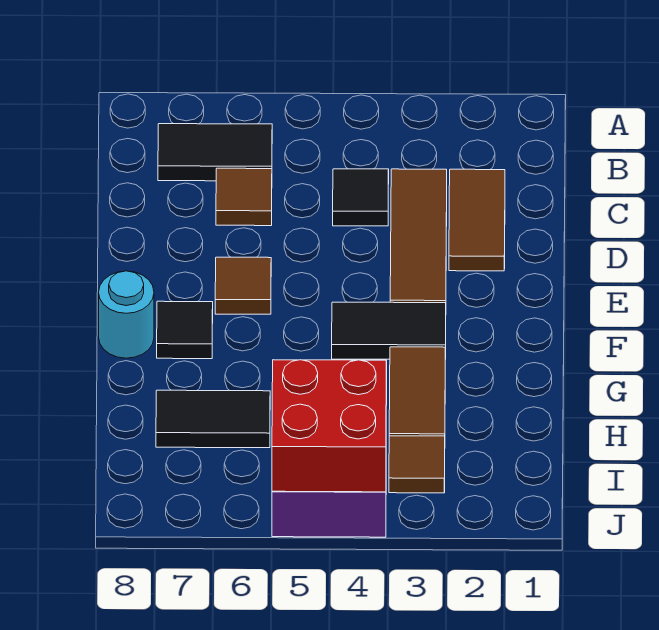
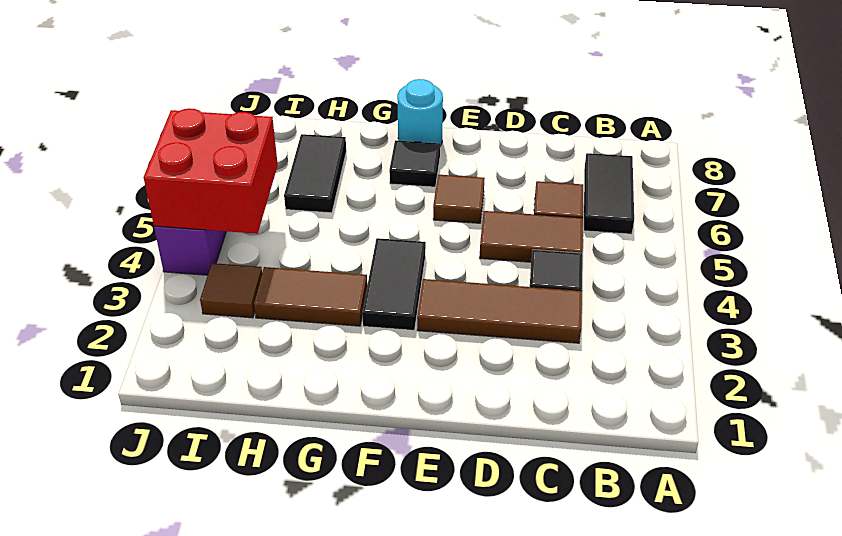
brown 1x2 tile [449,169,505,271] -> brown 1x2 tile moved to [480,211,583,262]

